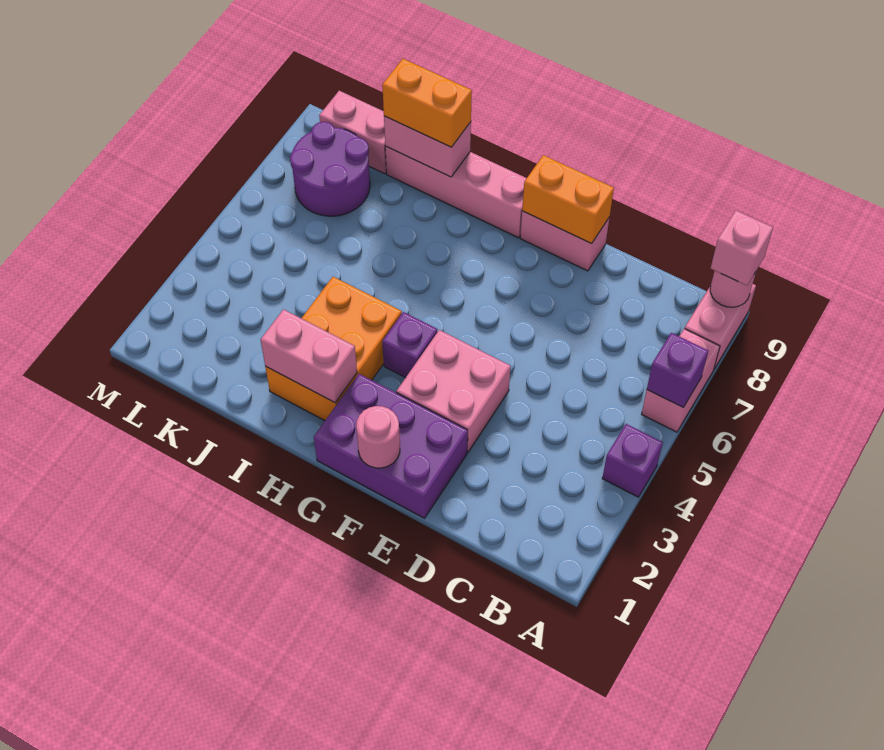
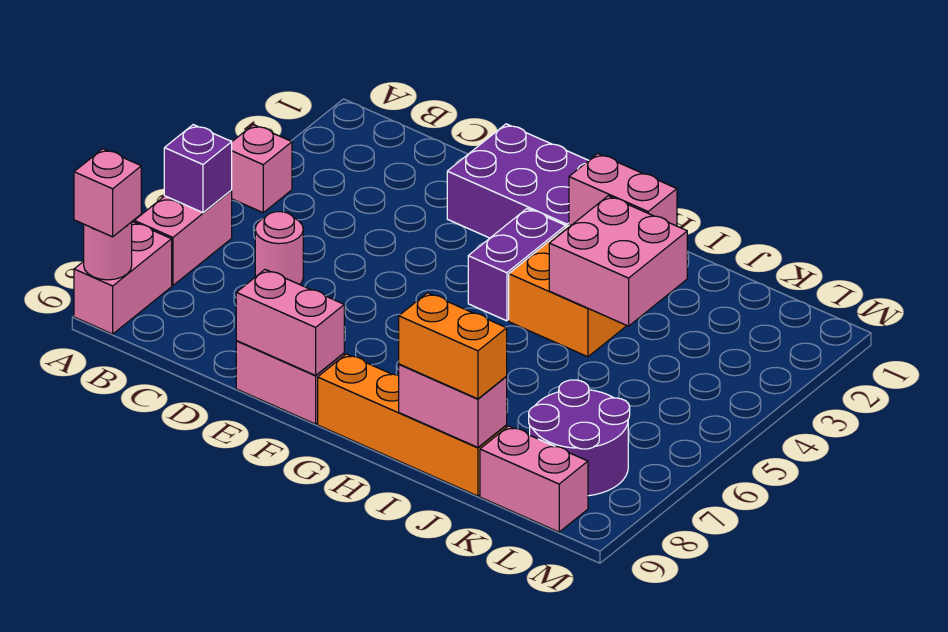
purple 1x1 brick [602,424,663,497] -> pink 1x1 brick [232,125,292,213]
pink 2x2 brick [396,330,511,452] -> pink 2x2 brick moved to [549,196,687,326]
orange 1x2 brick [522,155,614,244] -> pink 1x2 brick [236,269,344,375]
pink 1x1 round brick [356,406,400,468] -> pink 1x1 round brick moved to [255,212,303,285]
purple 1x1 brick [382,312,437,378] -> purple 1x2 brick [468,209,566,321]
pink 1x4 brick [385,146,527,238] -> orange 1x4 brick [318,354,507,496]

